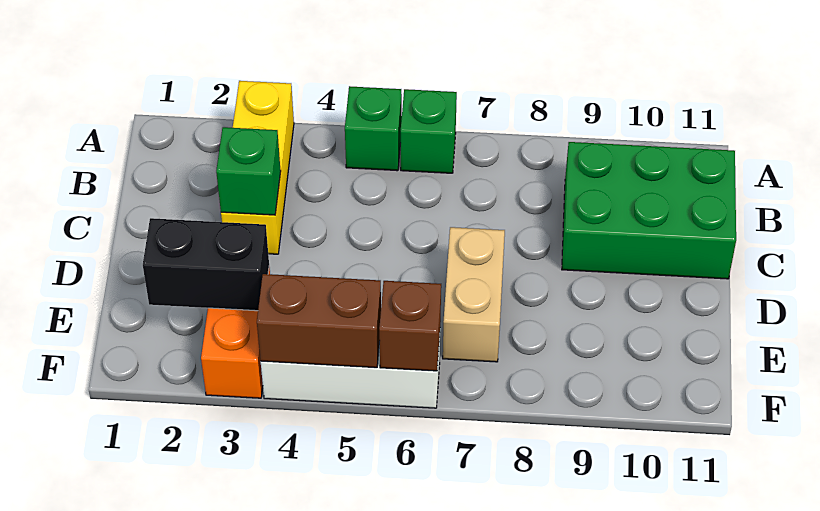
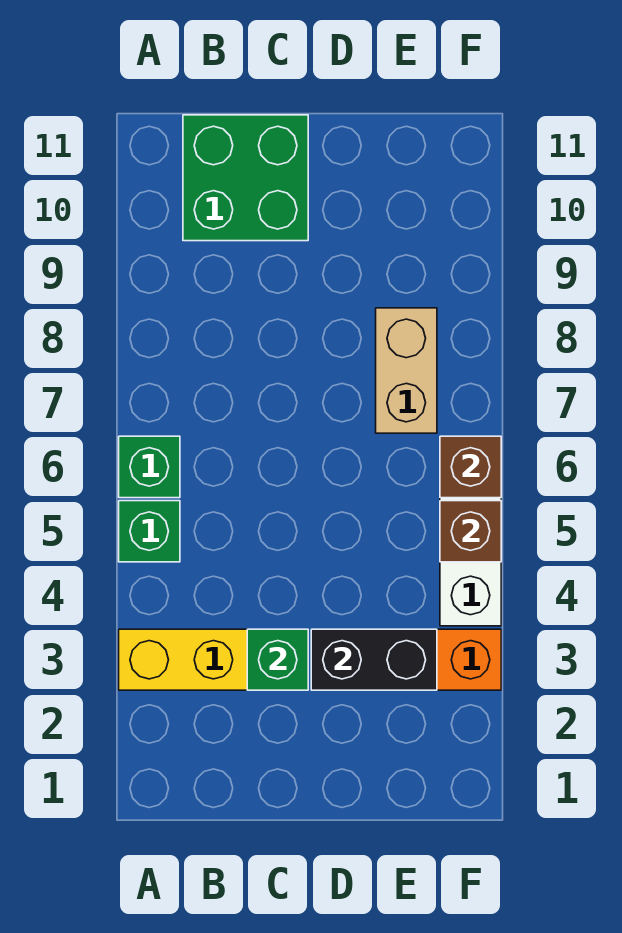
green 2x3 brick [562,142,736,279] -> green 2x2 brick [183,115,308,241]
tan 1x2 brick [443,227,505,362] -> tan 1x2 brick turned to [376,308,437,433]
black 1x2 brick [143,218,269,311] -> black 1x2 brick turned to [311,629,437,690]
brown 1x2 brick [257,274,381,368] -> brown 1x1 brick [440,501,501,562]

